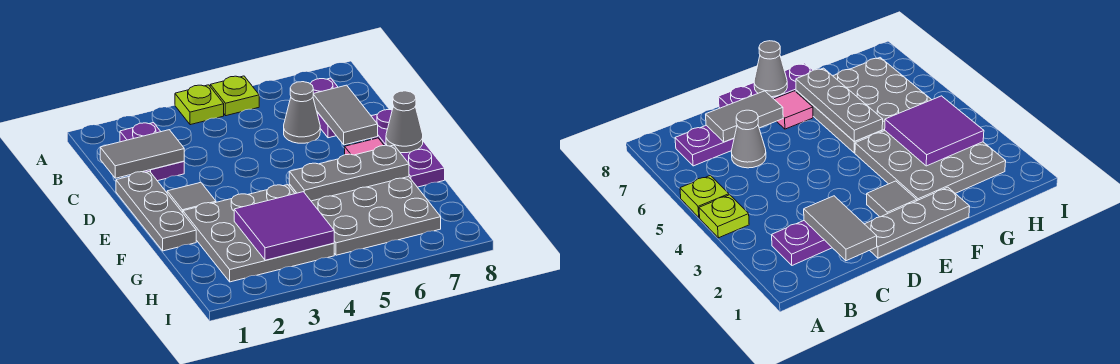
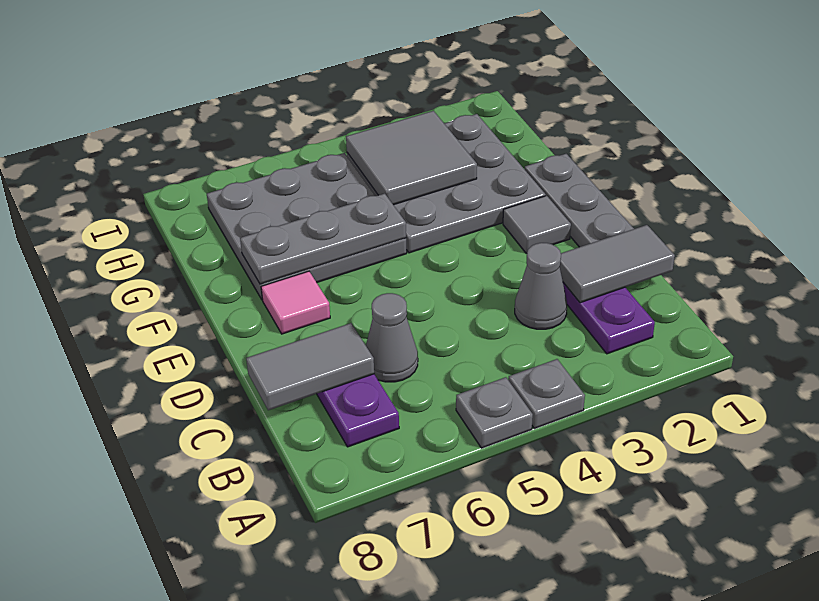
lime 1x1 plate [175,85,224,125] -> grey 1x1 plate [508,359,585,429]
lime 1x1 plate [210,76,259,116] -> grey 1x1 plate [456,377,533,448]
grey 1x2 tile [313,85,378,145] -> grey 1x2 tile turned to [246,323,374,410]
purple 1x3 plate [371,110,445,187] -> none
grey 1x1 cone [386,91,423,153] -> grey 1x1 cone moved to [515,243,567,329]
purple 2x2 tile [234,192,334,260] -> grey 2x2 tile [346,111,477,205]

